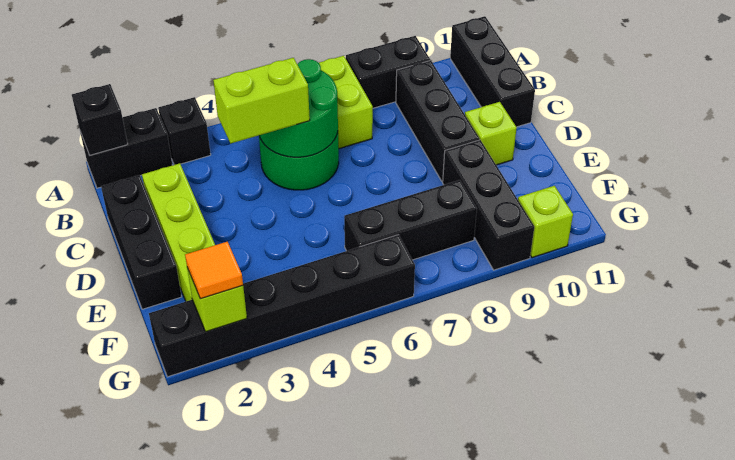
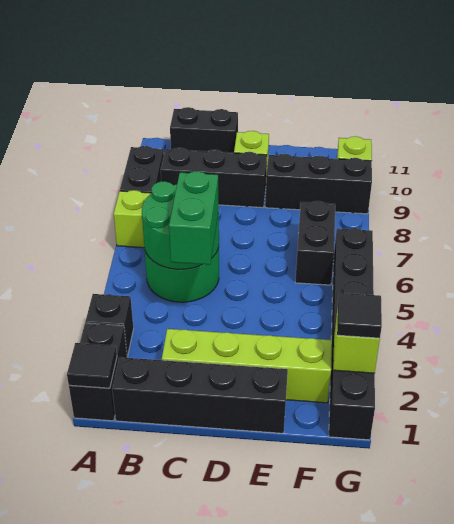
black 1x1 brick [72,84,128,155] -> black 1x1 tile [67,343,117,388]
black 1x3 brick [450,16,535,127] -> black 1x2 brick [170,107,238,153]
black 1x3 brick [101,175,182,309] -> black 1x4 brick [112,357,288,433]
lime 1x2 brick [213,58,310,144] -> green 1x2 brick [169,171,218,265]
black 1x3 brick [344,180,477,260] -> black 1x2 brick [295,201,335,285]
orange 1x1 tile [185,242,243,299] -> black 1x1 tile [337,293,382,338]

